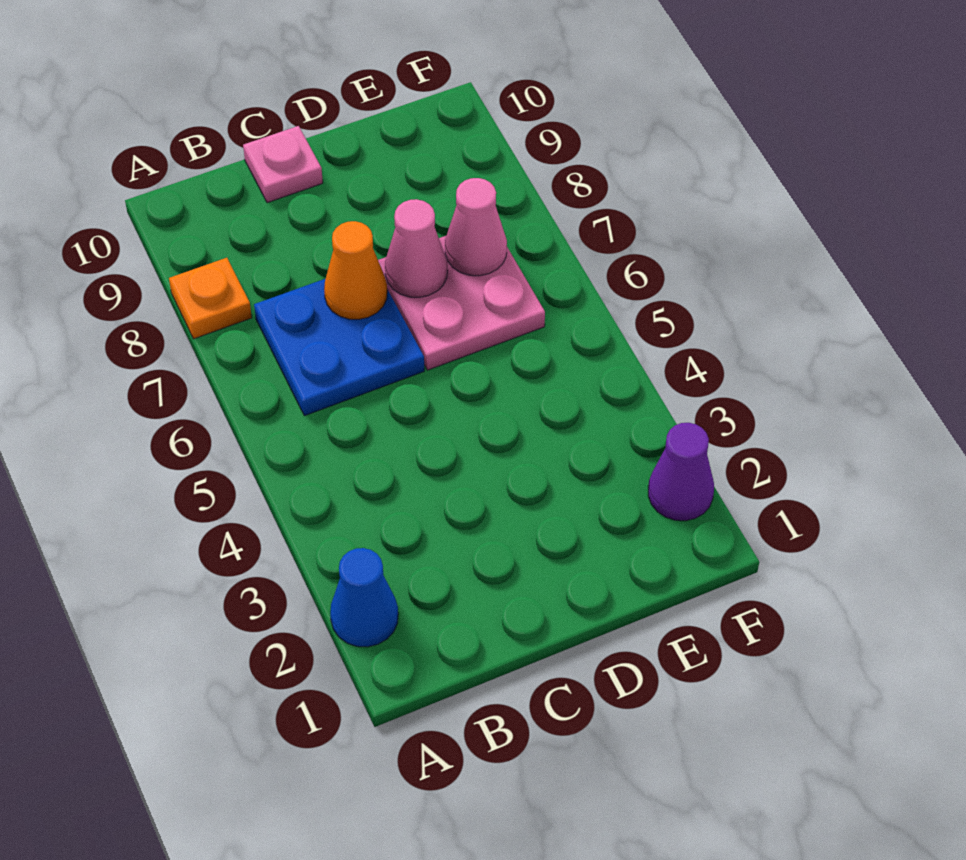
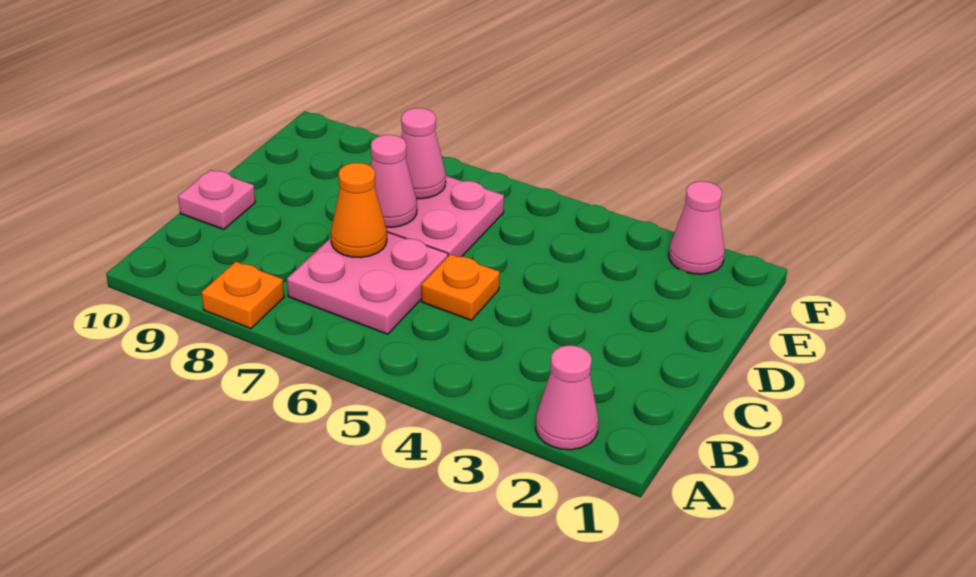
blue 1x1 cone [330,548,398,647] -> pink 1x1 cone [536,345,598,450]
blue 2x2 plate [254,279,424,416] -> pink 2x2 plate [287,232,448,334]
none -> orange 1x1 plate [422,254,500,320]
purple 1x1 cone [648,423,714,521] -> pink 1x1 cone [669,181,725,274]

